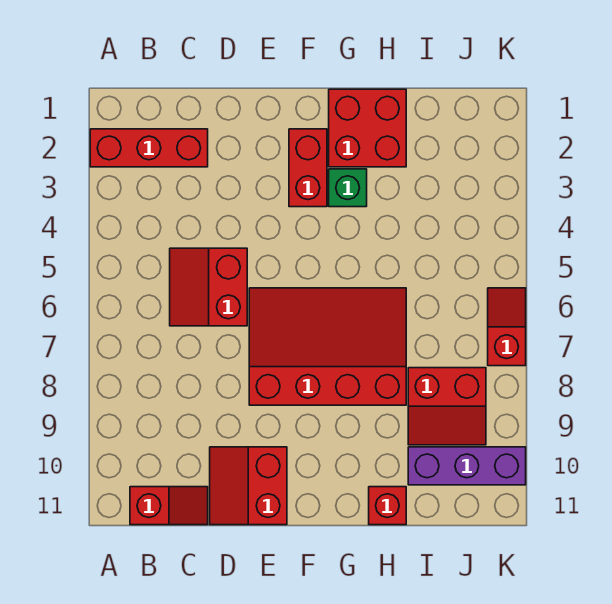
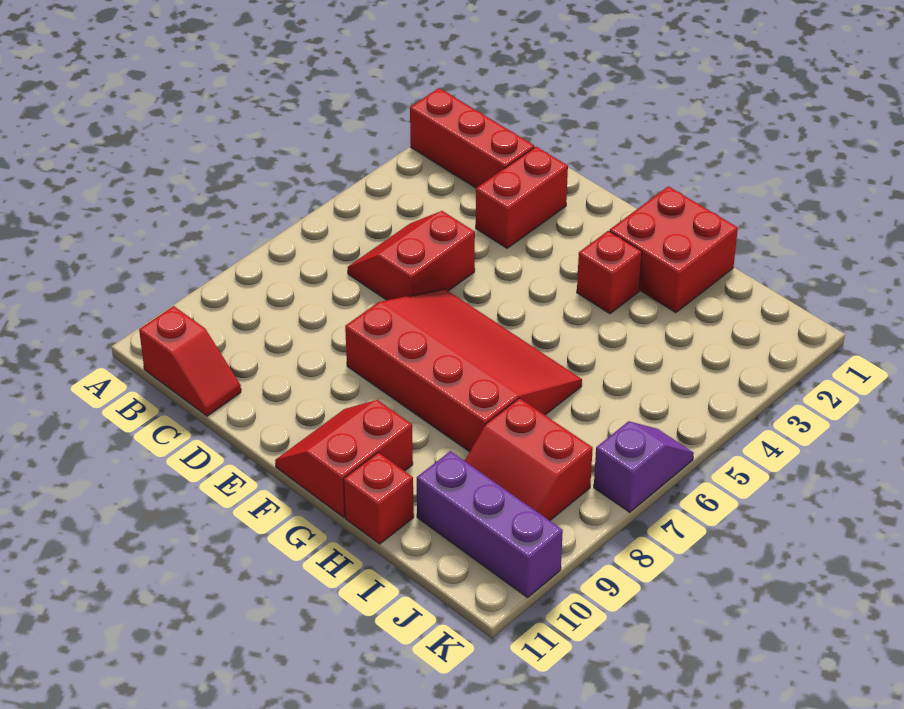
red 2x2 slope [210,447,287,525] -> red 2x2 slope moved to [275,400,413,517]
red 1x2 brick [289,129,327,207] -> red 1x2 brick moved to [476,147,568,248]
green 1x1 brick [329,169,367,207] -> red 1x1 brick [577,231,642,314]
red 1x2 slope [488,288,526,366] -> purple 1x2 slope [594,421,694,512]

